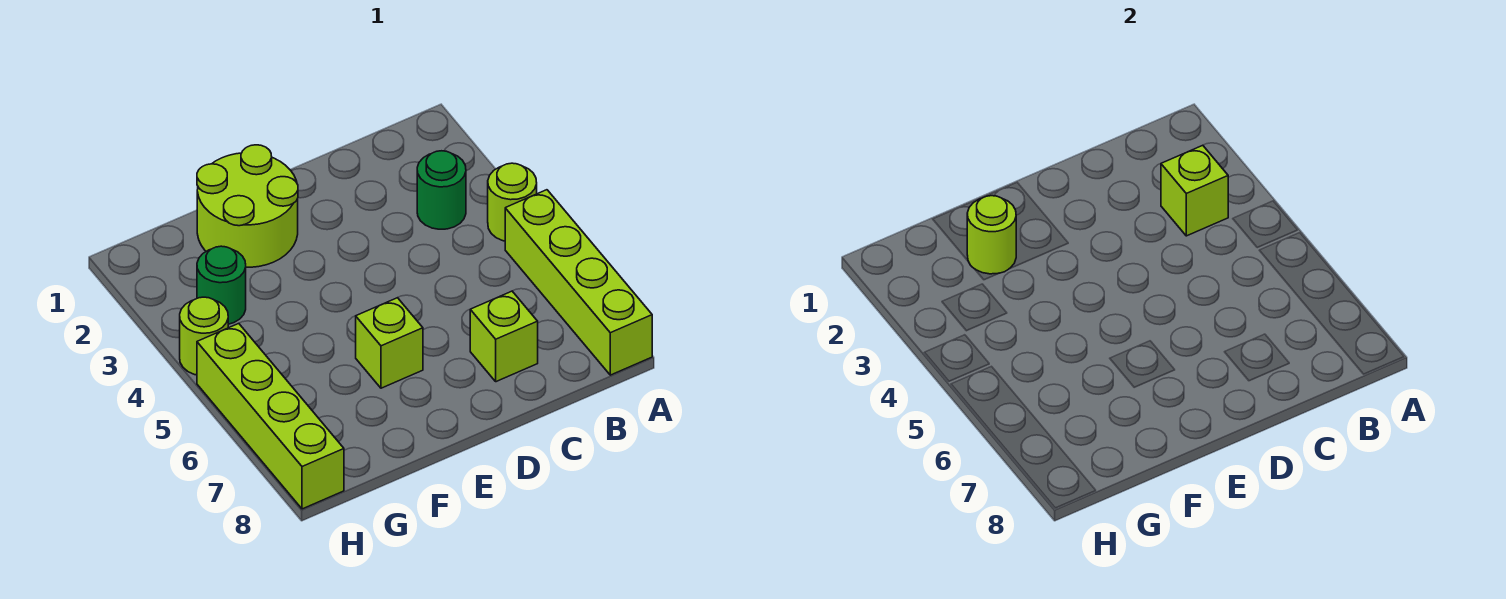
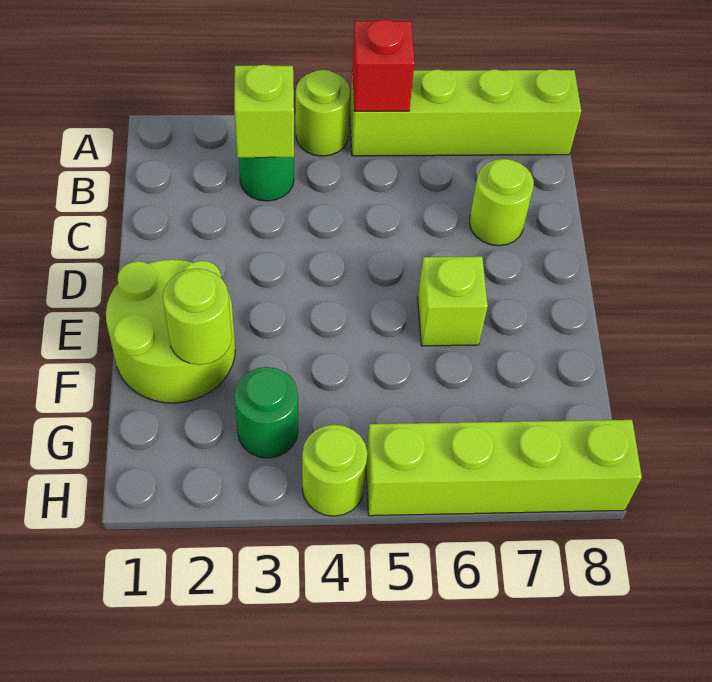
none -> red 1x1 brick [352,20,415,111]
lime 1x1 brick [470,291,538,382] -> lime 1x1 round brick [469,159,534,246]

